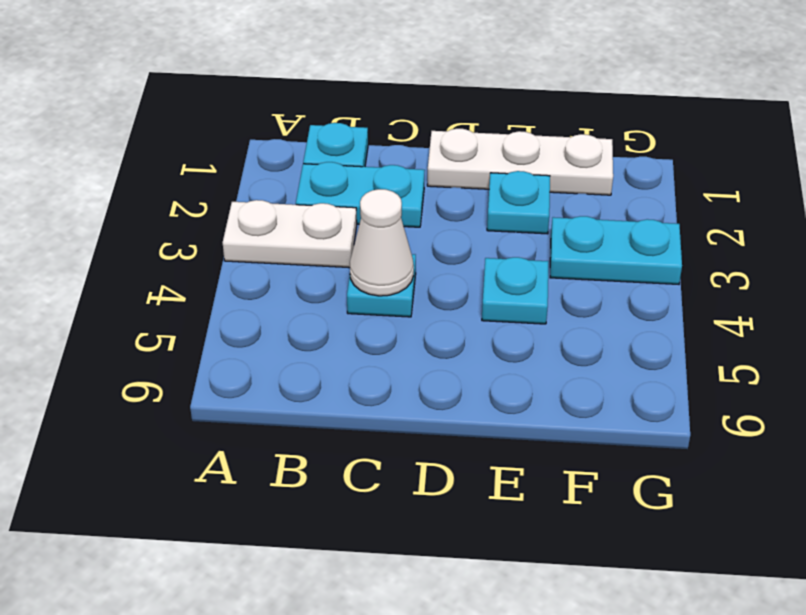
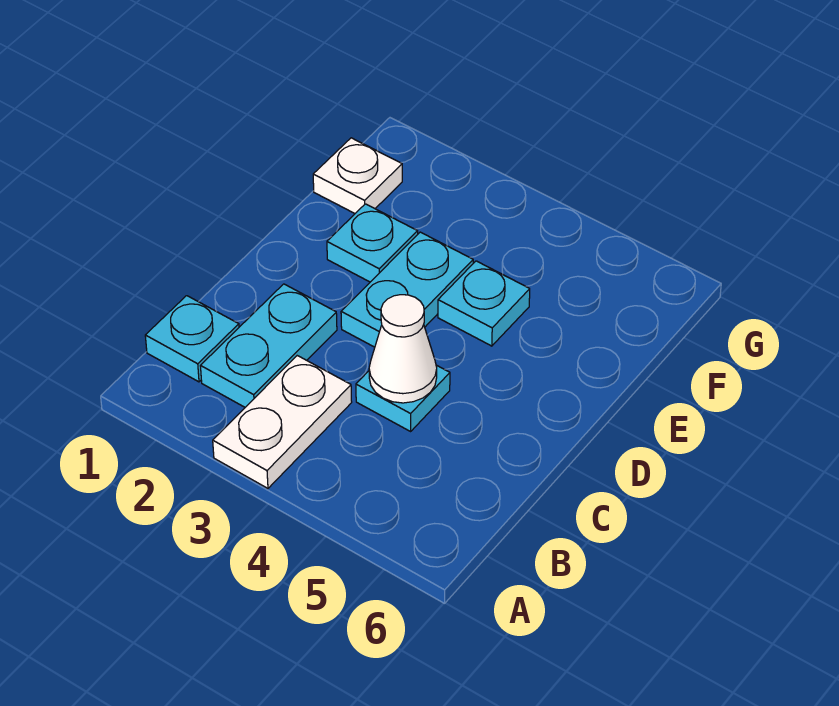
white 1x3 plate [427,129,613,195] -> white 1x1 plate [313,138,402,213]
cyan 1x2 plate [550,216,682,284] -> cyan 1x2 plate moved to [341,232,473,347]

